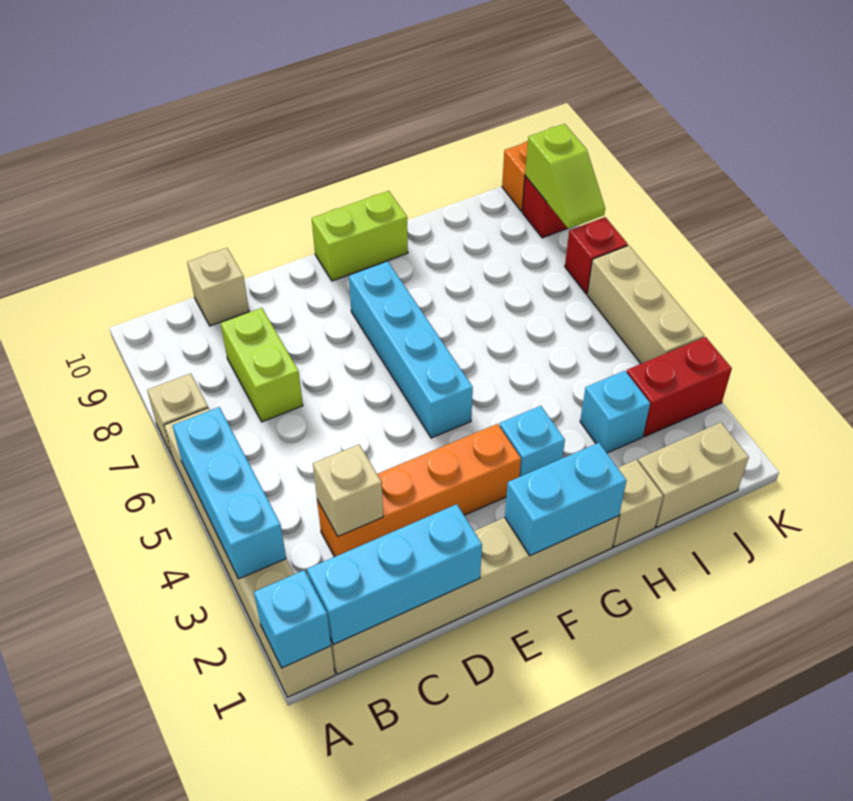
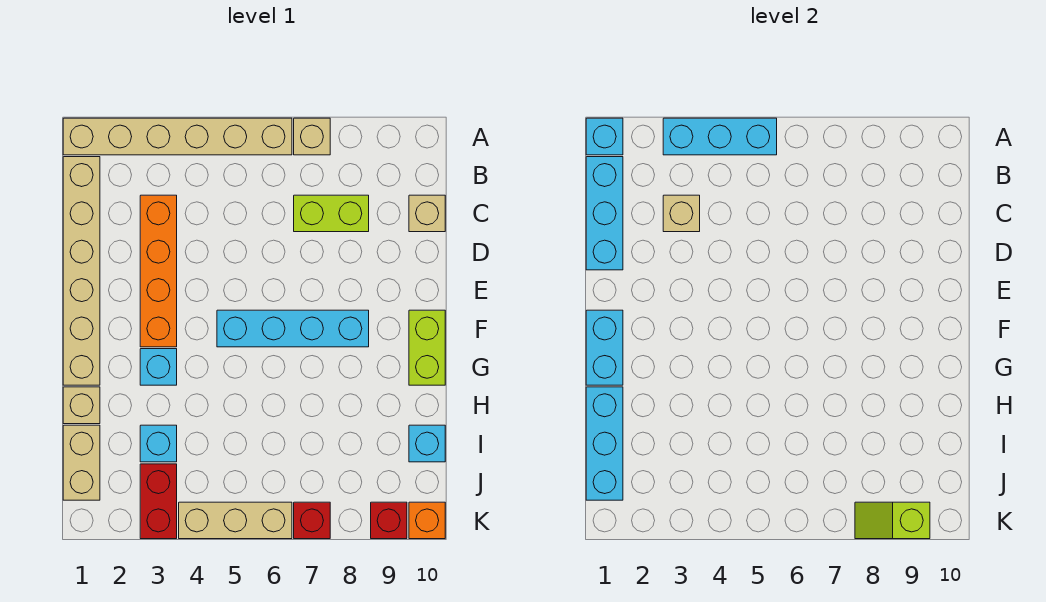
none -> cyan 1x3 brick [586,387,623,500]
none -> cyan 1x1 brick [409,425,445,462]

